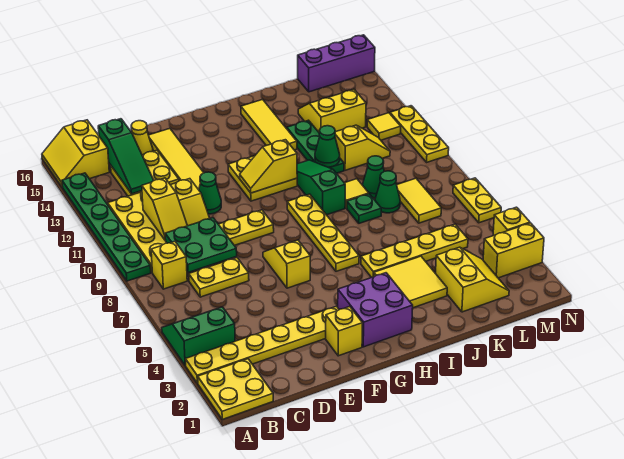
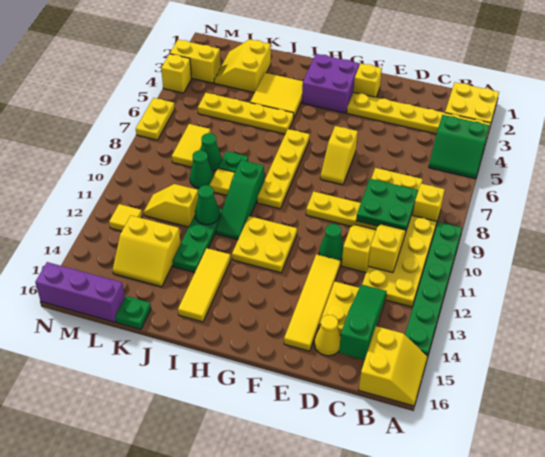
yellow 1x2 slope [240,140,297,193] -> none
none -> green 1x1 plate [115,296,151,329]
yellow 1x3 plate [390,106,449,162] -> none

